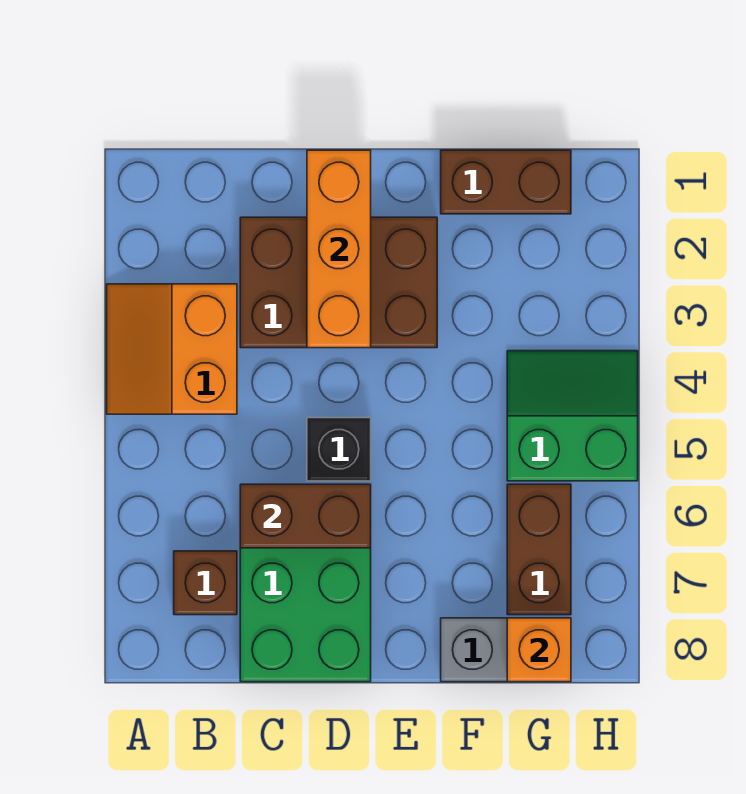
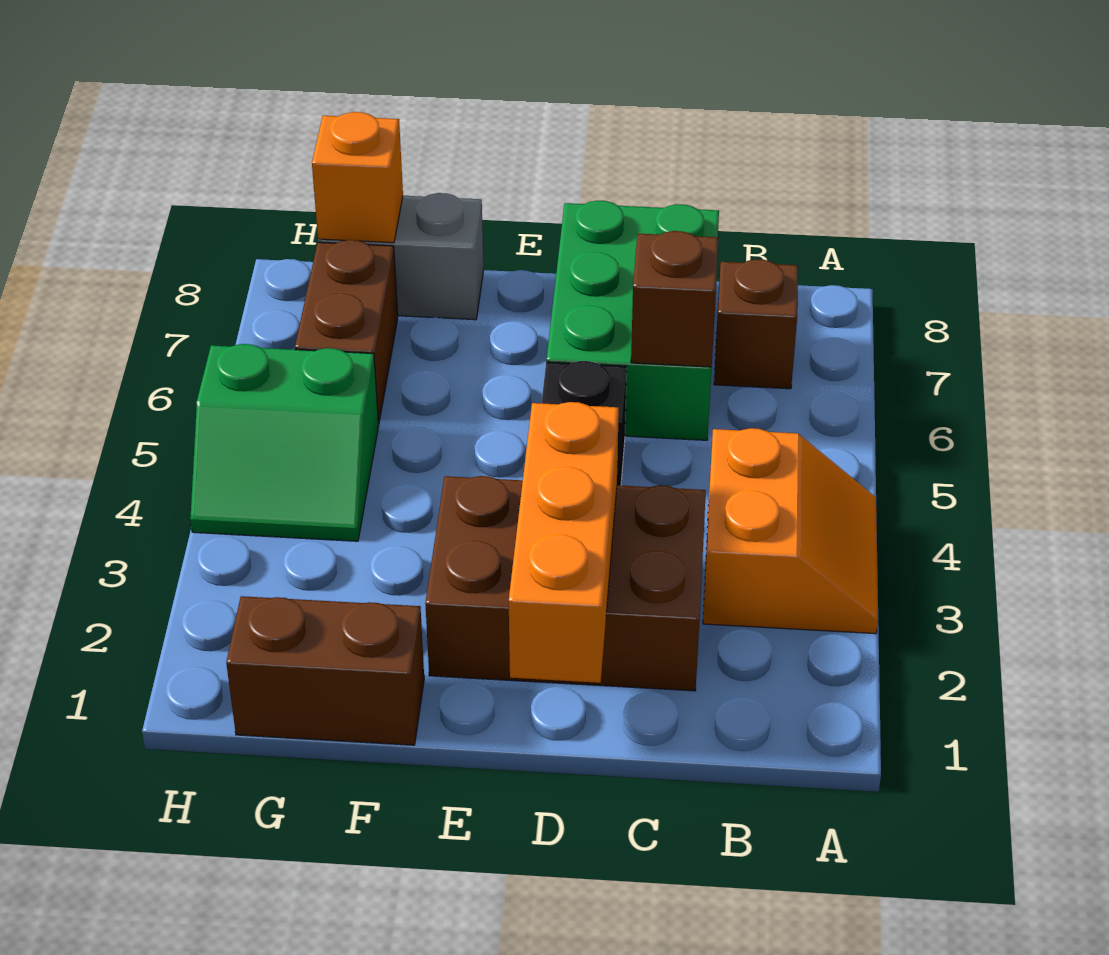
brown 1x2 brick [240,484,371,548] -> brown 1x1 brick [631,231,718,367]

